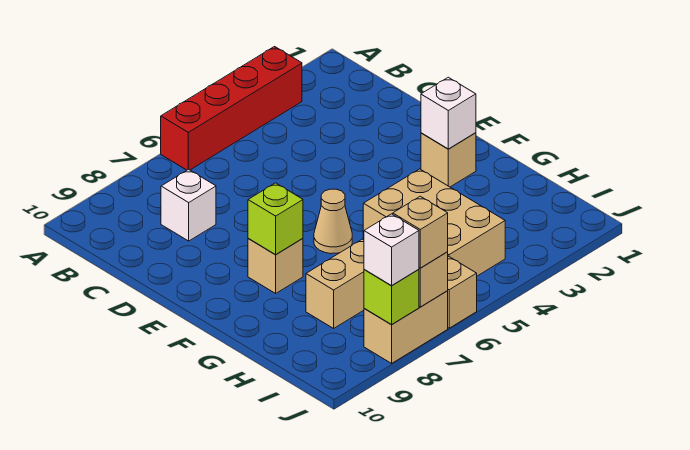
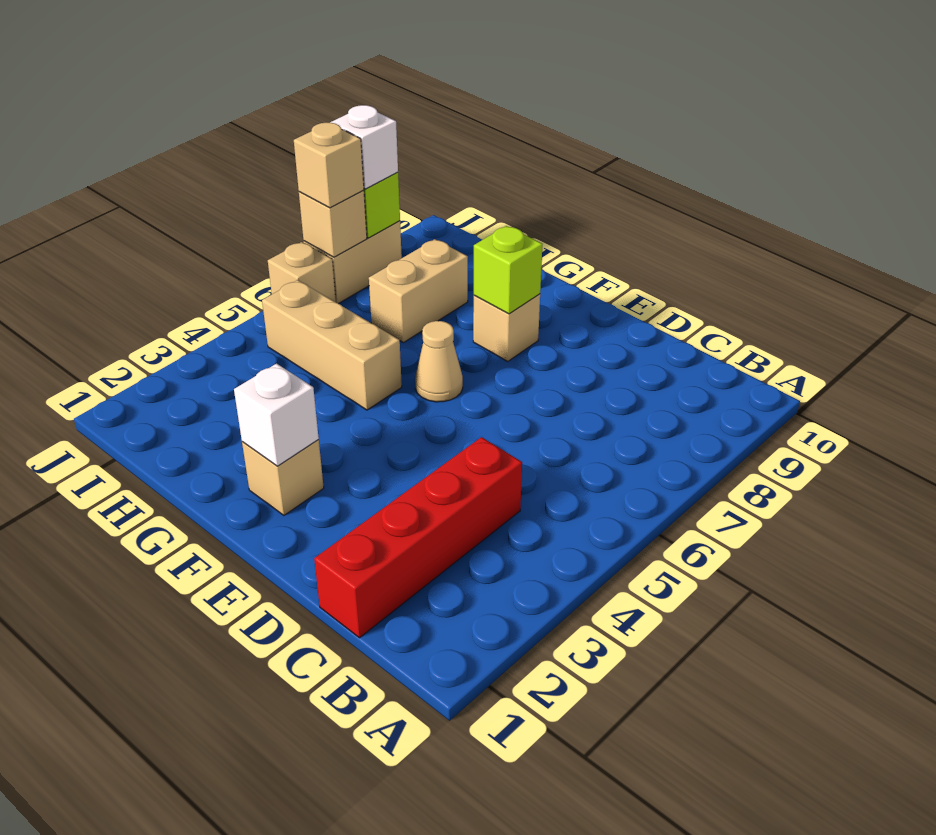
red 1x4 brick [161,47,302,170] -> red 1x4 brick moved to [314,437,522,638]
white 1x1 brick [161,169,216,241] -> none
tan 2x3 brick [363,169,505,276] -> tan 1x3 brick [262,280,402,410]

